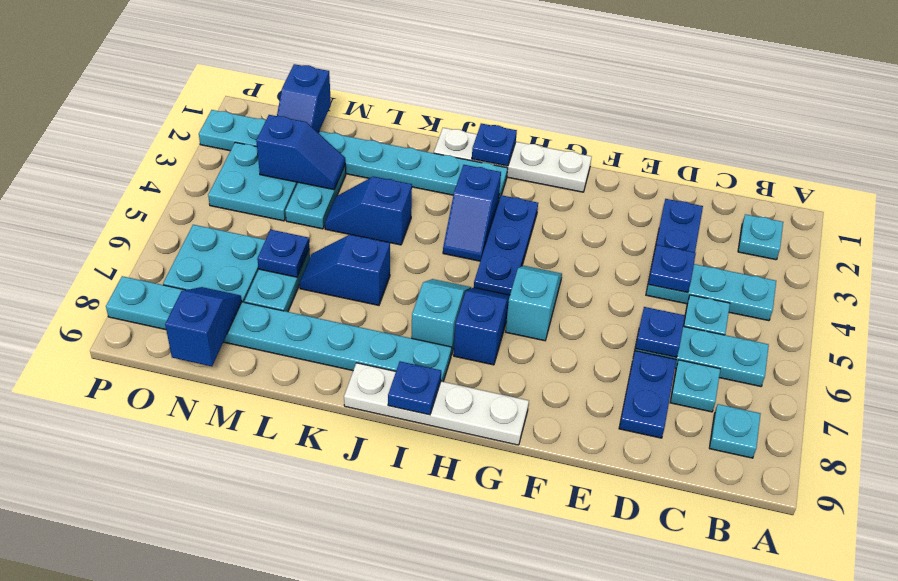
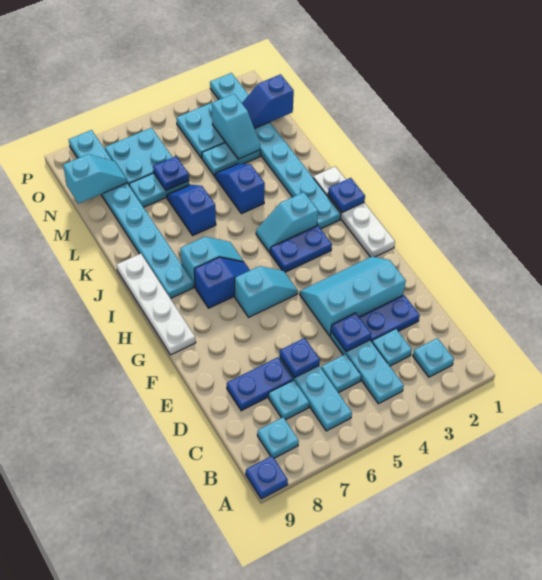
none -> cyan 1x1 plate [372,329,412,366]
none -> cyan 2x3 slope [300,257,406,336]
blue 1x3 plate [474,195,538,295] -> blue 1x2 plate [270,225,332,272]
blue 1x2 slope [443,165,501,261] -> cyan 1x2 slope [256,192,318,253]
blue 1x1 plate [388,361,441,415] -> blue 1x1 plate moved to [246,456,288,499]
blue 1x2 slope [256,115,345,190] -> cyan 1x2 slope [212,94,260,159]
blue 1x2 slope [165,287,242,366] -> cyan 1x2 slope [63,154,127,204]

